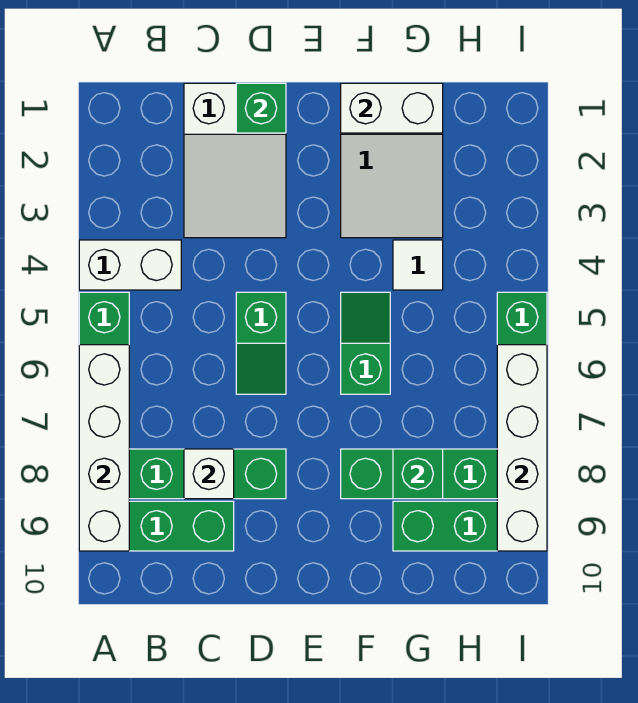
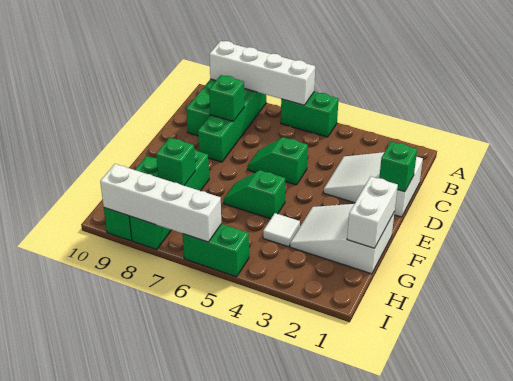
white 1x2 brick [79,240,181,290] -> none
white 1x1 brick [184,449,234,499] -> green 1x1 brick [209,75,244,121]
green 1x2 slope [341,292,390,394] -> green 1x2 slope turned to [224,170,285,219]

